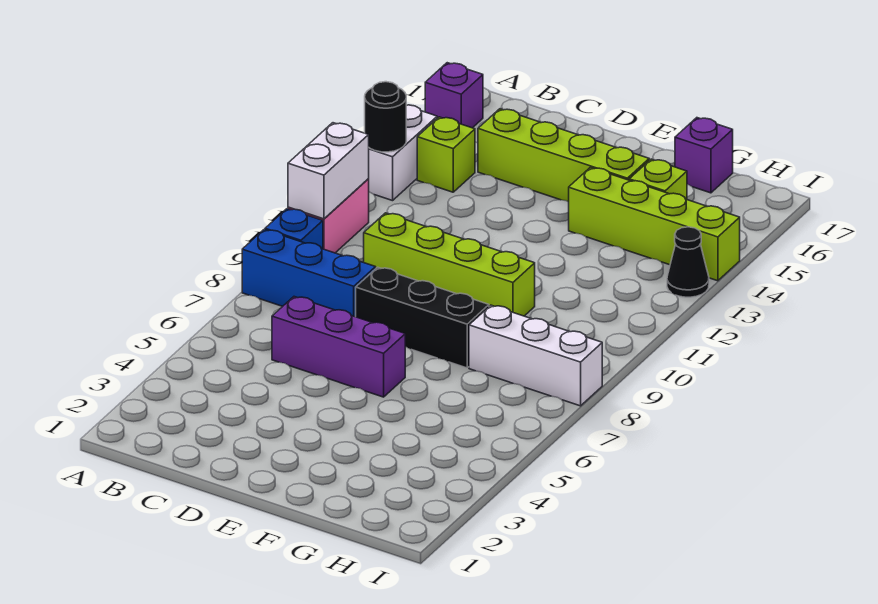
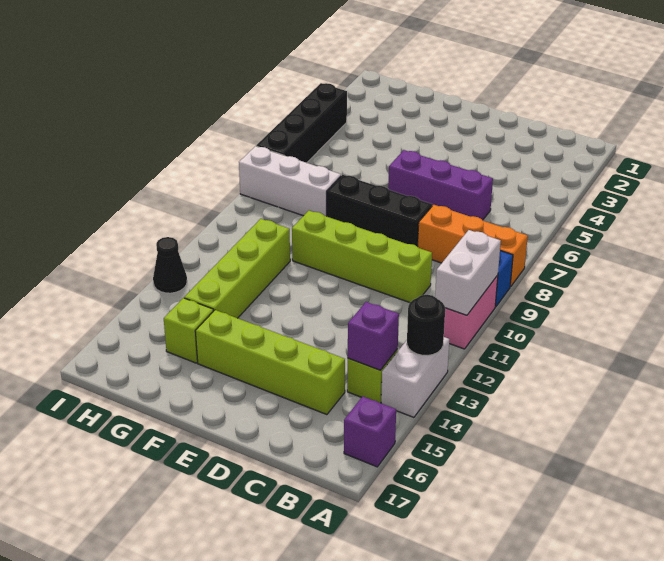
blue 1x3 brick [242,230,376,317] -> orange 1x3 brick [418,205,528,286]
lime 1x4 brick [569,167,740,281] -> lime 1x4 brick turned to [184,219,290,318]
purple 1x1 brick [675,118,733,193] -> purple 1x1 brick moved to [348,302,399,370]
none -> black 1x4 brick [256,83,347,163]

